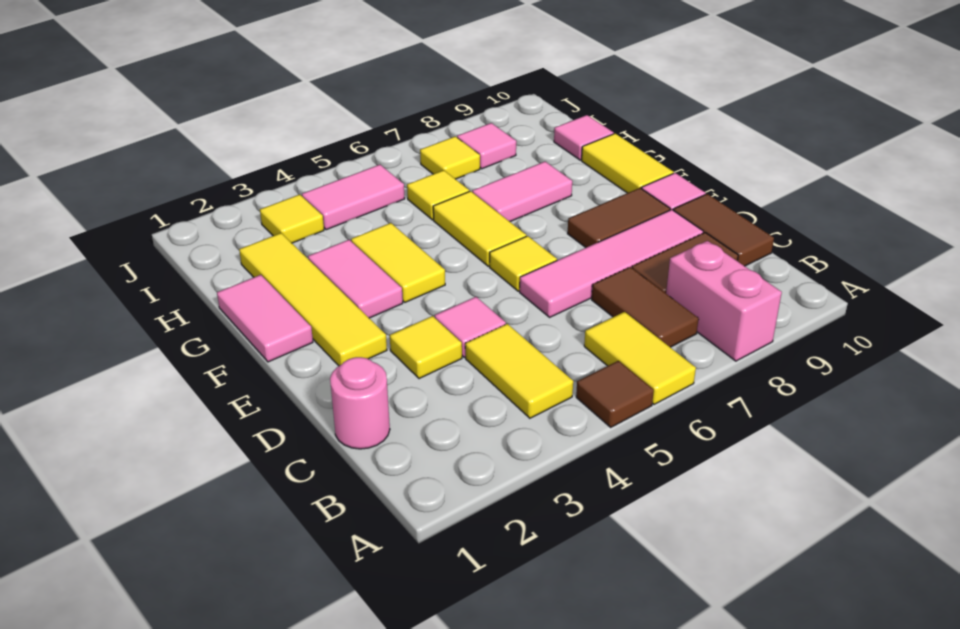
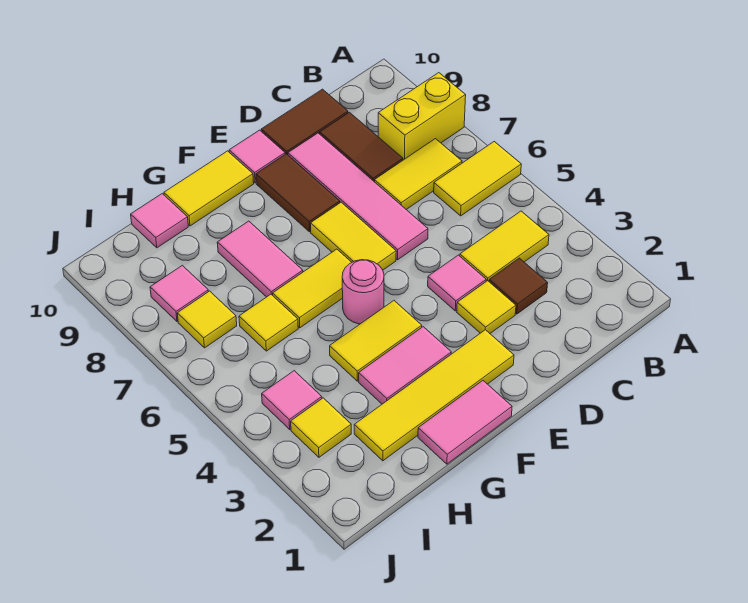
brown 1x1 tile [576,361,654,427] -> brown 1x1 tile moved to [489,258,548,314]
pink 1x2 brick [666,241,782,361] -> yellow 1x2 brick [378,73,466,160]
brown 1x2 tile [592,267,699,347] -> yellow 1x2 tile [375,139,462,210]
pink 1x1 round brick [330,357,390,449] -> pink 1x1 round brick moved to [342,260,384,324]
yellow 1x1 tile [490,236,557,291] -> yellow 1x2 tile [311,202,396,270]
pink 1x2 tile [302,165,405,230] -> pink 1x1 tile [262,371,322,429]

